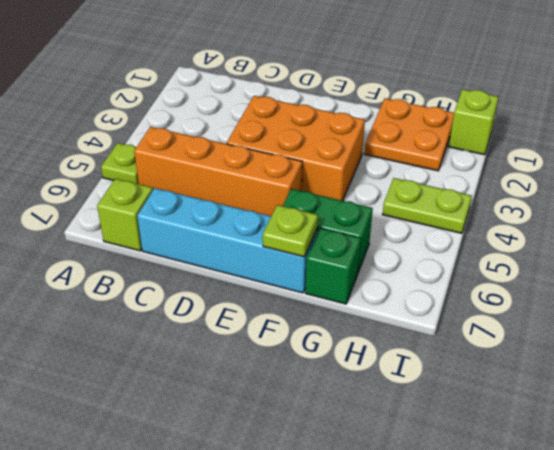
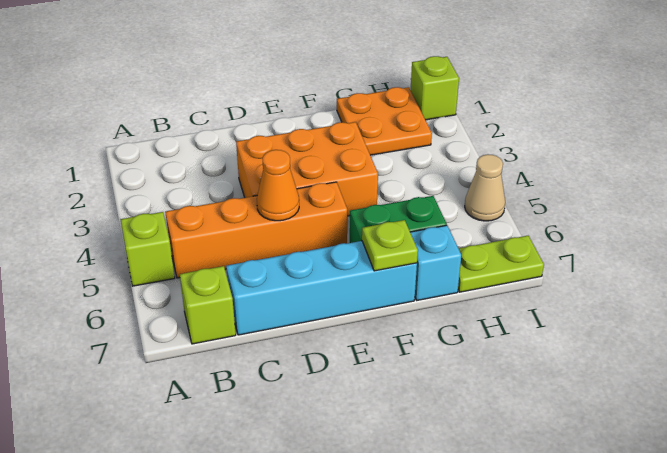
lime 1x1 plate [101,143,139,184] -> lime 1x1 brick [120,212,175,286]
none -> orange 1x1 cone [257,150,299,221]
green 1x1 brick [306,228,361,304] -> cyan 1x1 brick [410,225,461,300]
lime 1x2 plate [382,178,472,233] -> lime 1x2 plate moved to [458,236,544,292]
none -> tan 1x1 cone [465,154,505,221]

